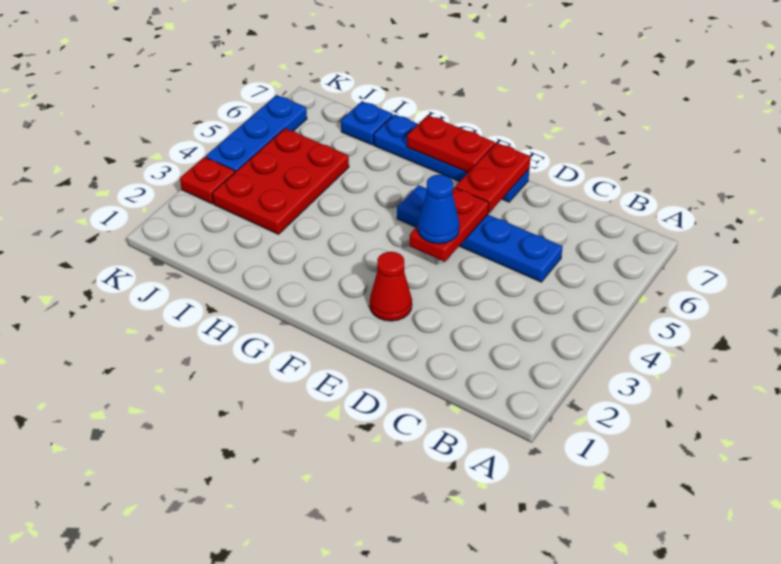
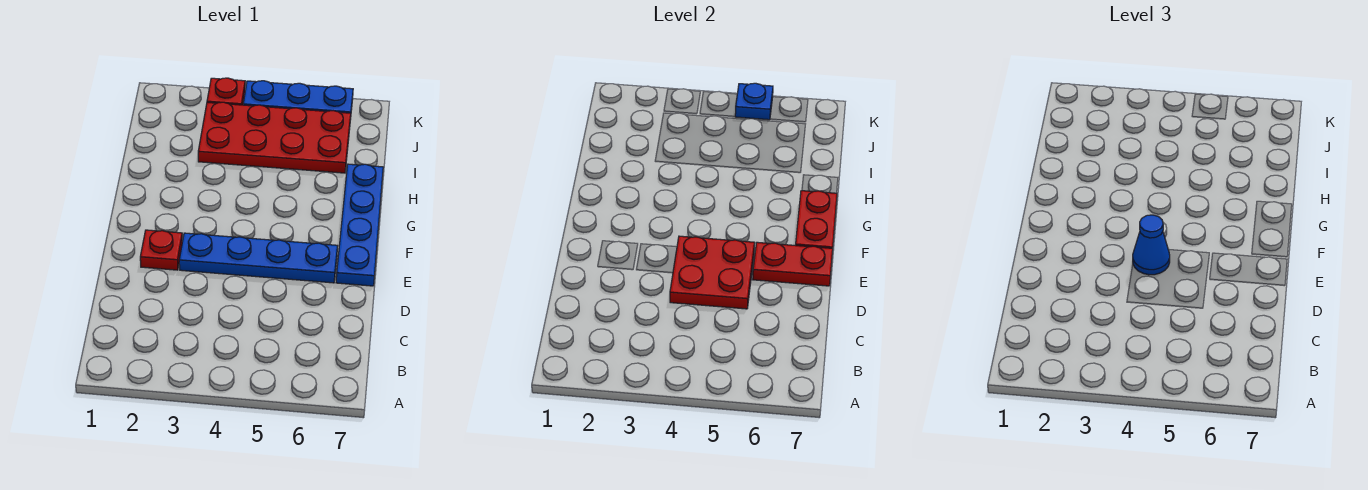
blue 1x4 plate [397,185,563,282] -> blue 1x4 plate turned to [179,233,337,283]
red 1x1 cone [370,252,412,321] -> red 1x1 plate [140,230,182,270]
red 1x2 plate [410,187,489,262] -> red 2x2 plate [670,236,754,309]
red 2x3 plate [212,129,349,234] -> red 2x4 plate [198,102,351,173]
blue 1x1 plate [341,101,393,145] -> blue 1x1 plate moved to [735,83,773,120]

